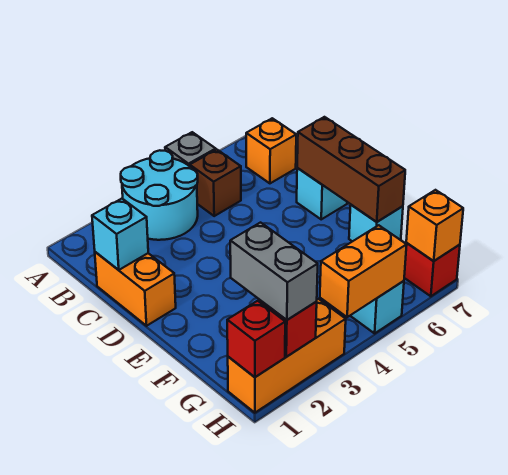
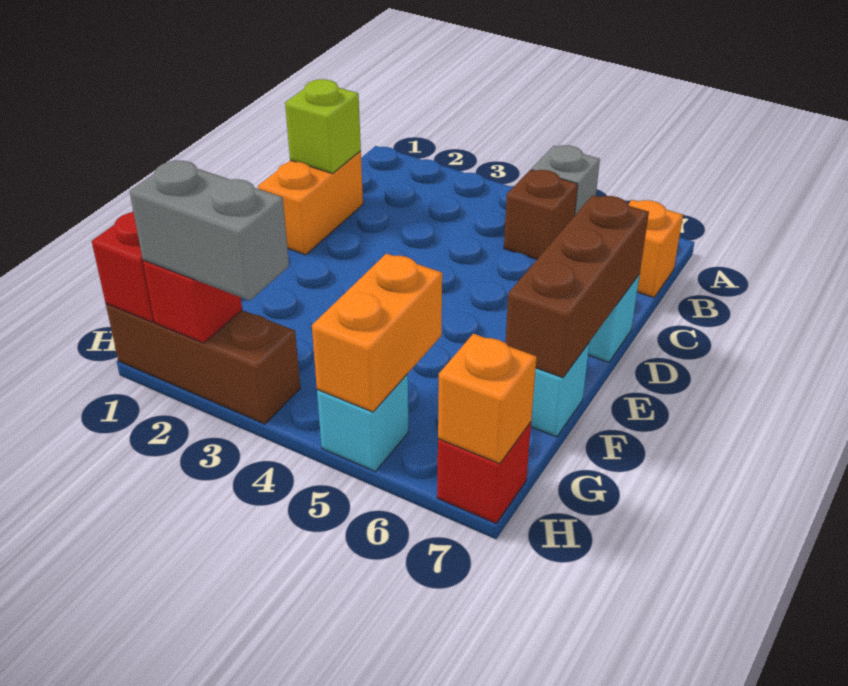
cyan 2x2 round brick [121,150,198,240] -> none
cyan 1x1 brick [92,199,148,270] -> lime 1x1 brick [285,79,361,173]
grey 1x2 brick [230,223,318,320] -> grey 1x2 brick turned to [130,161,289,301]
orange 1x3 brick [228,299,346,413] -> brown 1x3 brick [106,304,300,424]
orange 1x2 brick [320,225,407,317] -> orange 1x2 brick turned to [312,254,442,412]

